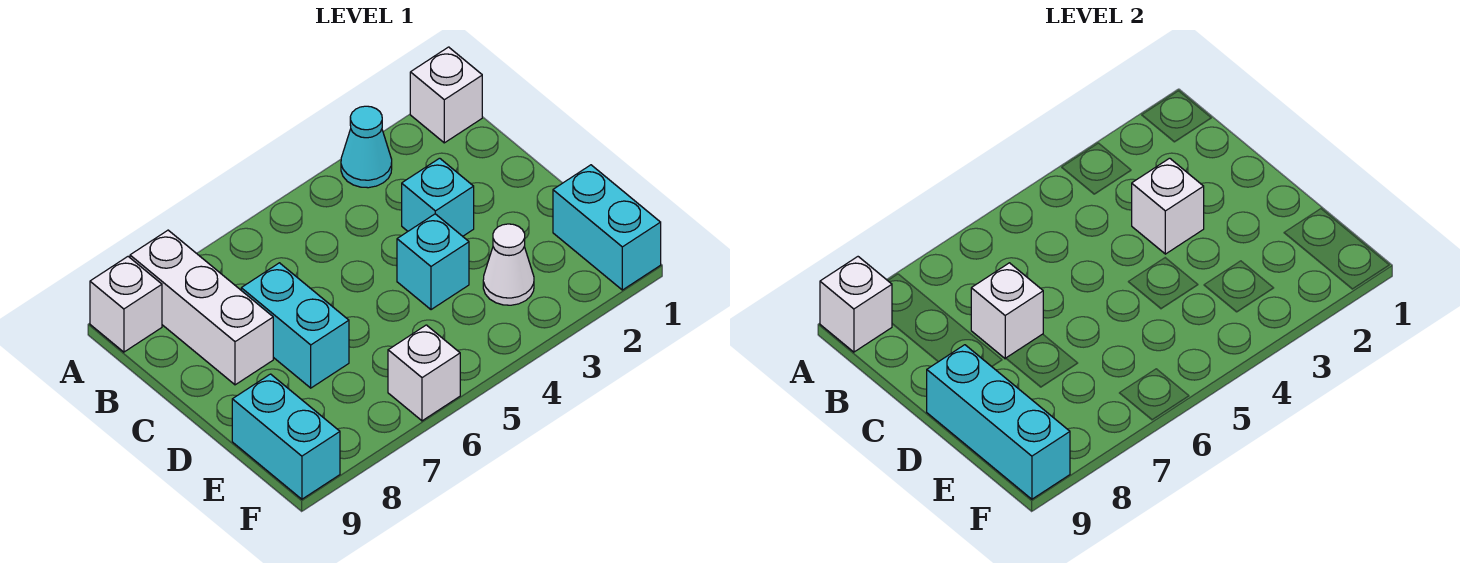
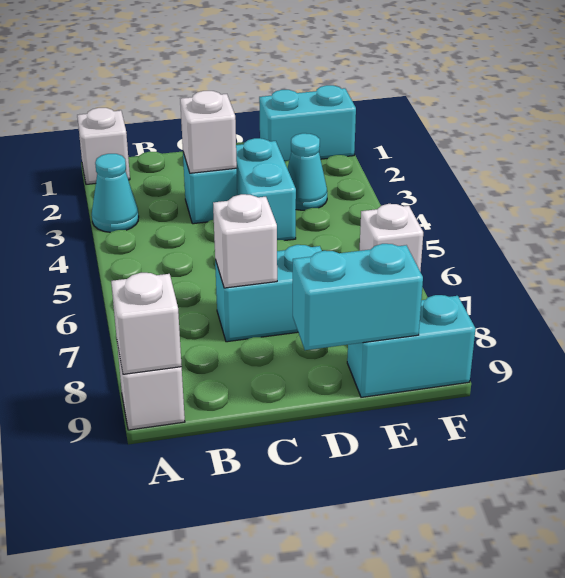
white 1x3 brick [130,230,273,385] -> none
cyan 1x1 brick [397,214,469,310] -> cyan 1x2 brick [236,138,296,241]
cyan 1x3 brick [927,345,1070,499] -> cyan 1x2 brick [293,244,423,350]
white 1x1 cone [483,224,534,305] -> cyan 1x1 cone [287,133,327,210]

